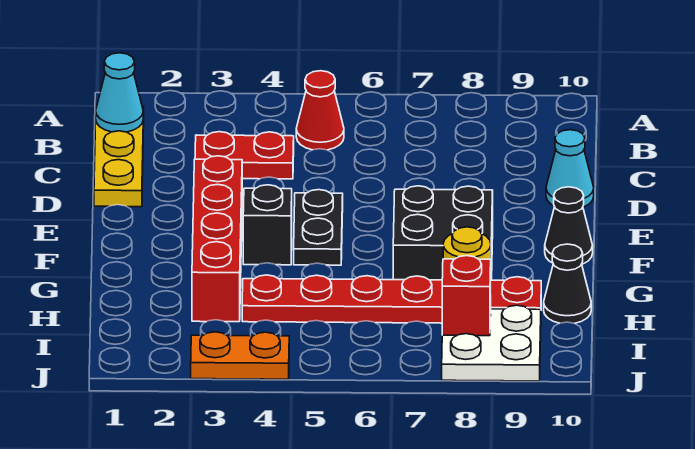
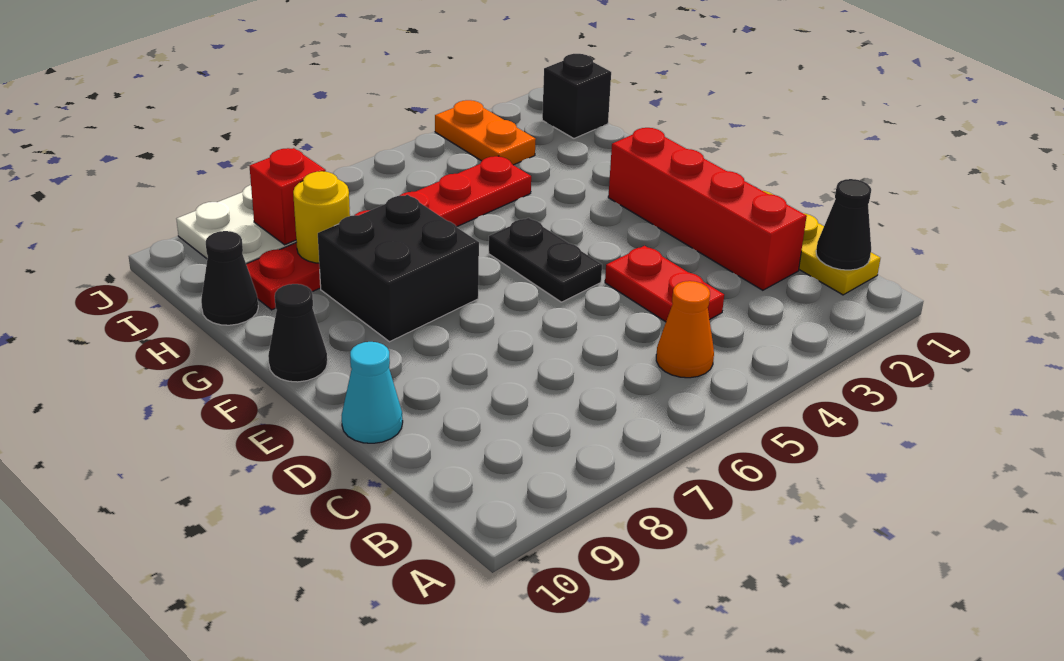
cyan 1x1 cone [96,53,143,132] -> black 1x1 cone [816,179,871,270]
red 1x1 cone [296,71,344,150] -> orange 1x1 cone [656,281,714,378]
red 1x2 plate [195,132,294,179] -> red 1x2 plate turned to [605,246,724,322]
red 1x4 brick [192,156,242,322] -> red 1x4 brick moved to [608,128,807,290]
black 1x1 brick [243,185,292,265] -> black 1x1 brick moved to [542,54,611,138]
orange 1x2 plate [191,332,289,379] -> orange 1x2 plate turned to [435,100,536,165]

